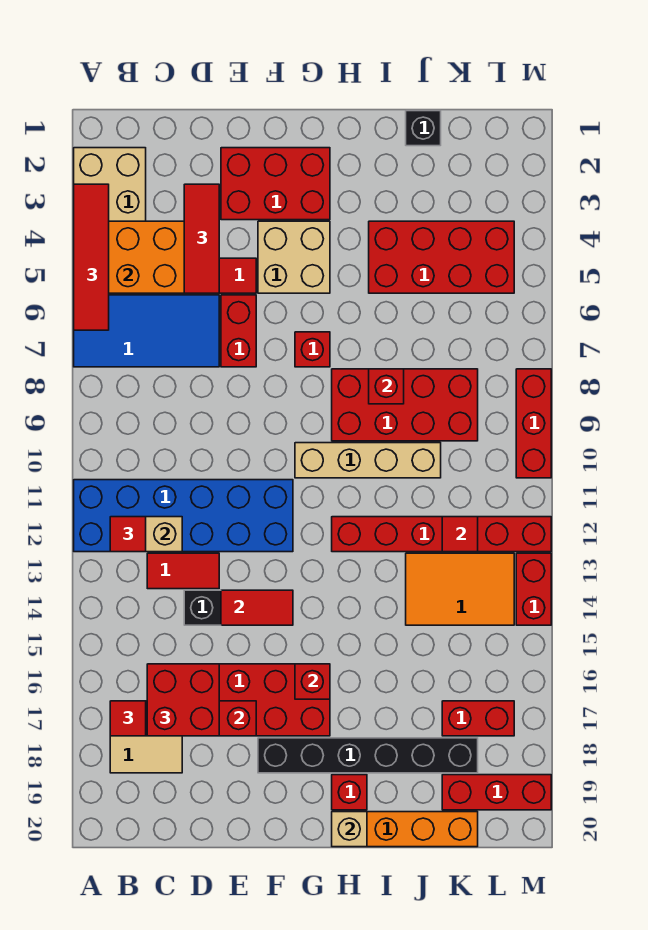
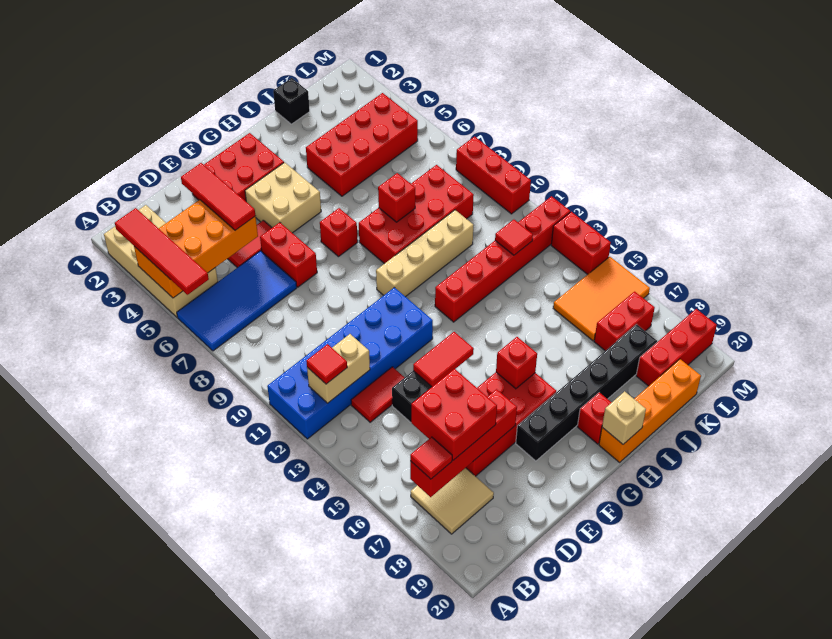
orange 2x3 tile [406,553,514,625] -> orange 2x3 tile moved to [553,257,650,341]

